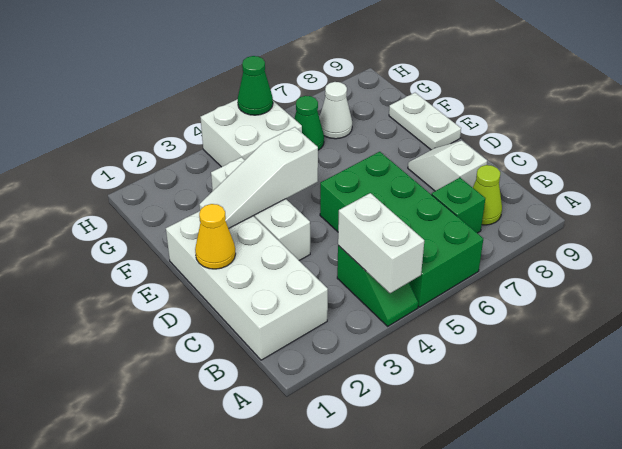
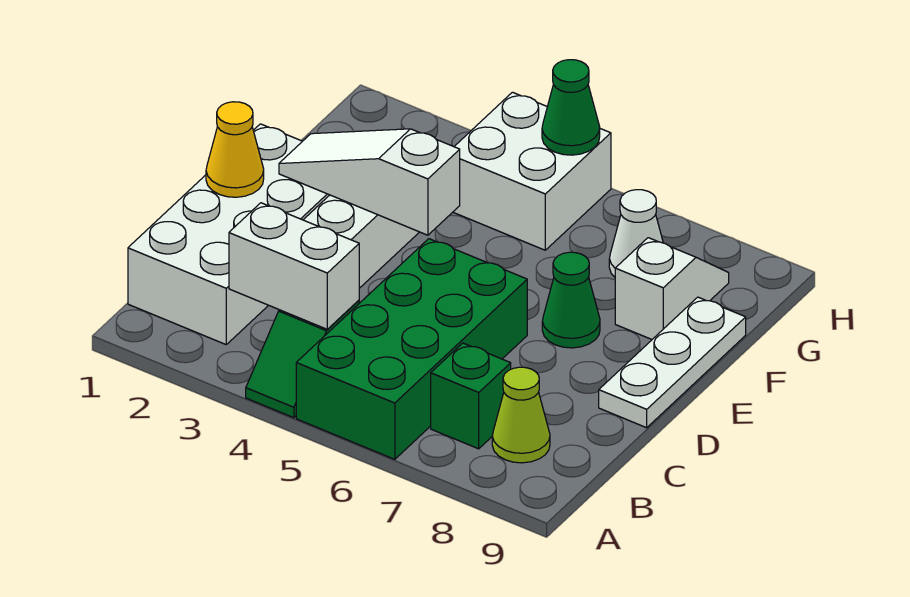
white 1x2 brick [338,193,424,293] -> white 1x2 brick turned to [229,203,359,329]
white 1x2 slope [408,141,487,191] -> white 1x2 slope moved to [615,238,729,339]
white 1x2 plate [389,93,461,150] -> white 1x3 plate [599,297,746,428]
green 1x1 cone [294,96,324,150] -> green 1x1 cone moved to [542,252,600,348]

